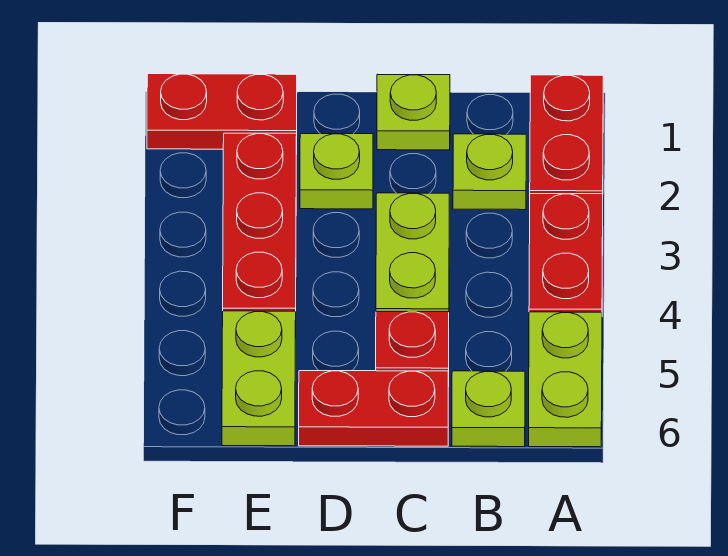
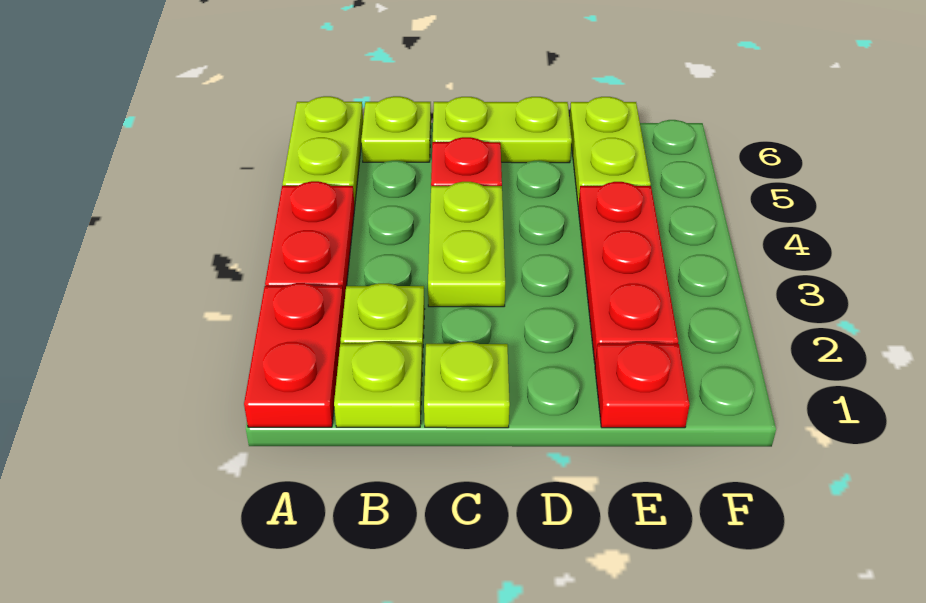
red 1x2 plate [299,371,448,446] -> lime 1x2 plate [433,97,572,163]
lime 1x1 plate [300,134,373,209] -> lime 1x1 plate moved to [334,342,422,427]
red 1x2 plate [147,74,297,149] -> red 1x1 plate [595,342,690,428]

